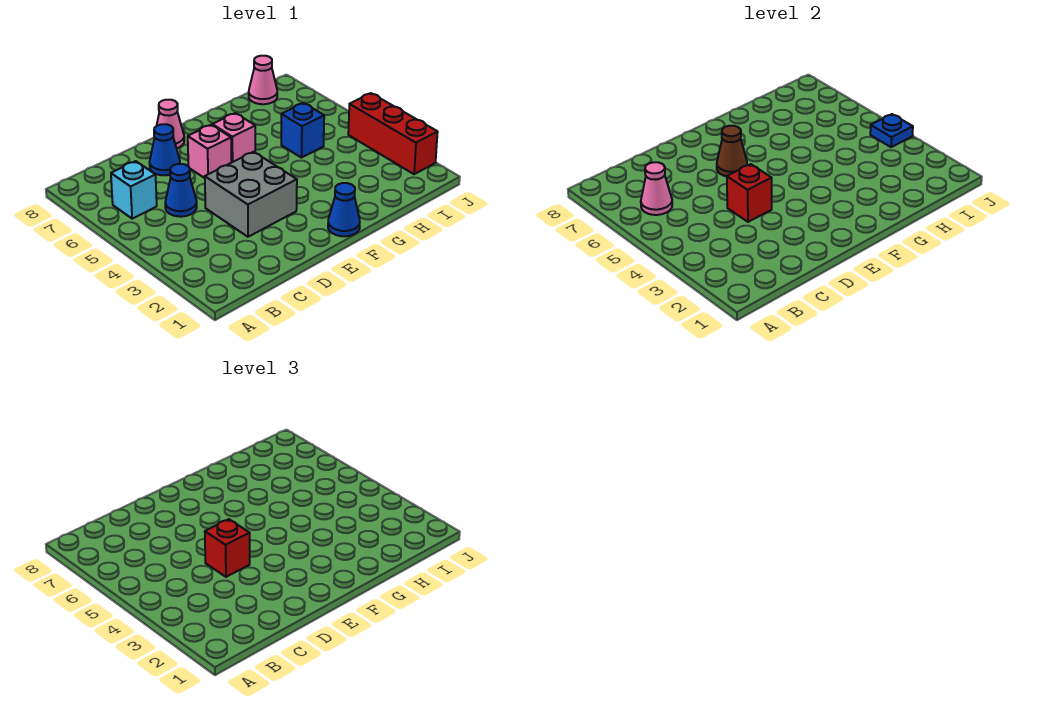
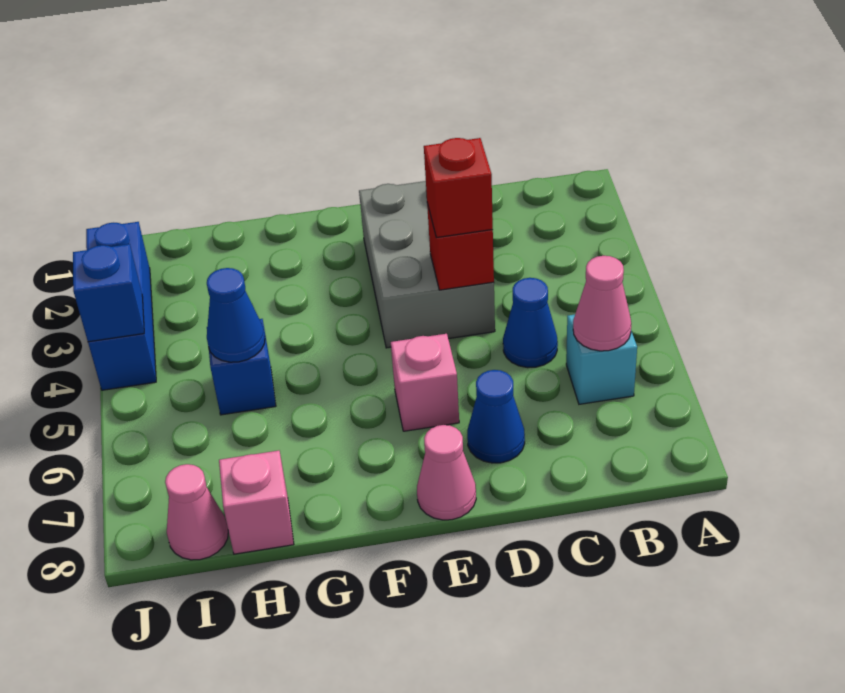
grey 2x2 brick [205,152,297,237] -> grey 2x3 brick [359,181,495,348]
brown 1x1 cone [717,126,747,176] -> none
blue 1x1 cone [328,183,360,236] -> blue 1x1 cone moved to [207,268,265,362]
pink 1x1 brick [212,113,255,163] -> pink 1x1 brick moved to [219,451,294,554]
red 1x3 brick [348,93,438,174] -> blue 1x3 brick [86,222,156,390]
blue 1x1 plate [870,114,913,147] -> blue 1x1 brick [73,244,144,342]

